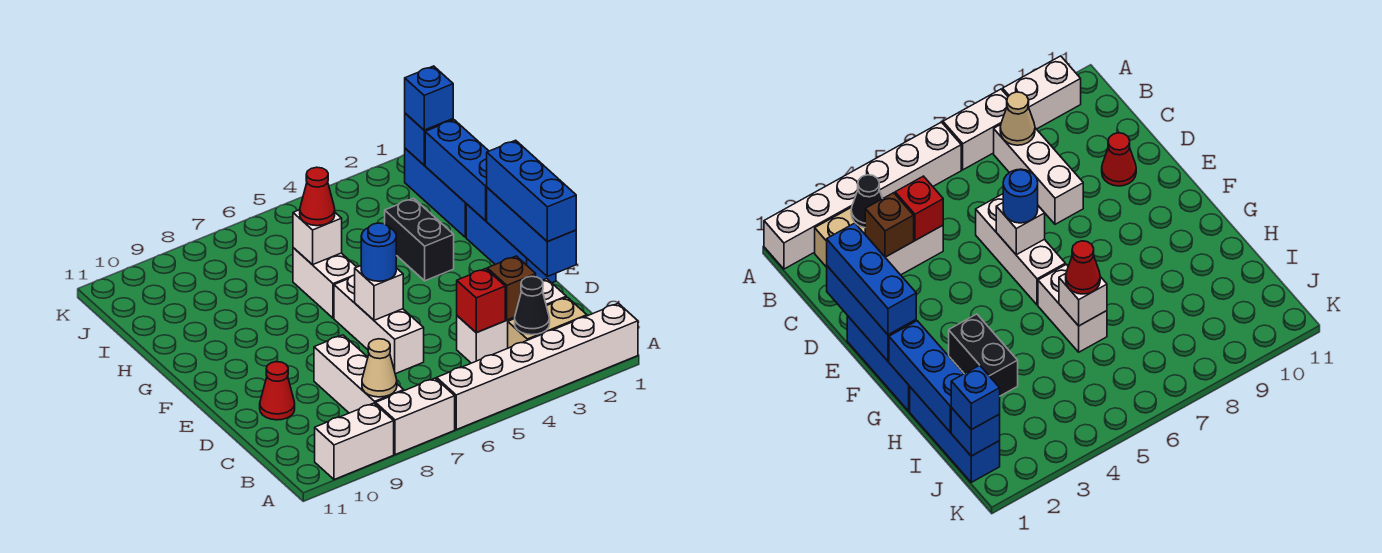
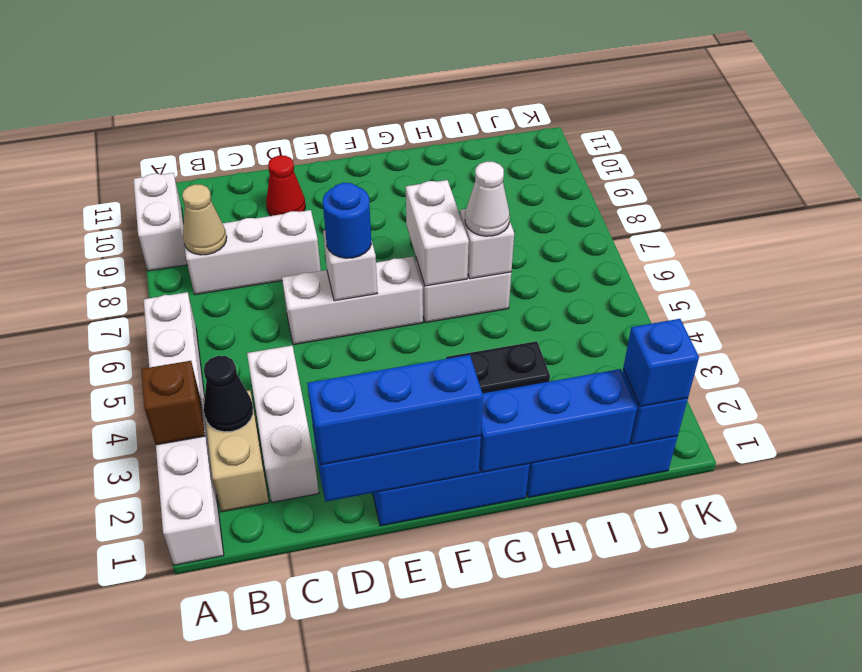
white 1x2 brick [376,378,455,455] -> white 1x2 brick moved to [406,180,469,286]
brown 1x1 brick [487,256,536,320] -> brown 1x1 brick moved to [141,361,205,445]
red 1x1 brick [457,269,505,333] -> none
red 1x1 cone [300,167,335,226] -> white 1x1 cone [465,162,510,236]

